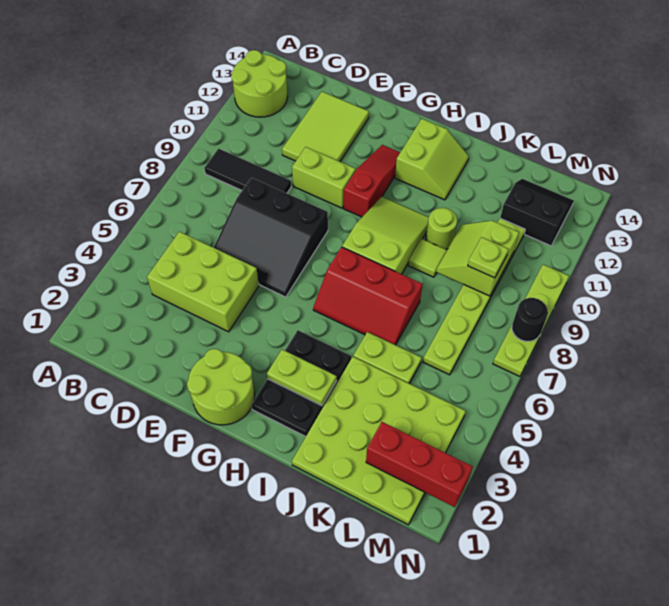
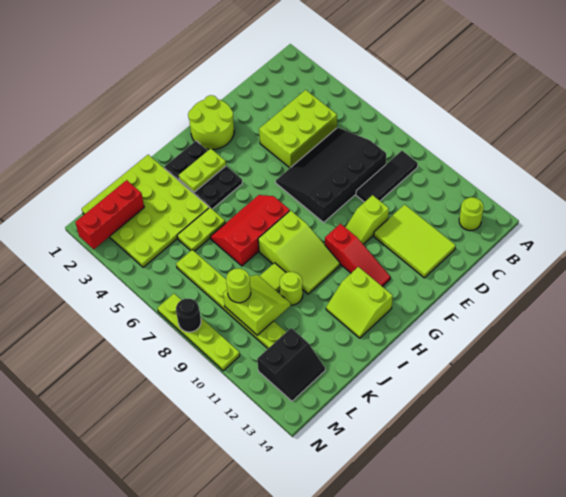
lime 2x2 round brick [231,50,288,117] -> lime 1x1 round brick [459,197,484,231]
black 3x3 slope [214,178,328,297] -> black 3x4 slope [276,128,386,222]
lime 1x2 brick [292,147,356,208] -> lime 1x2 slope [345,195,389,244]
lime 1x1 plate [468,237,508,278] -> lime 1x1 round brick [226,268,251,303]

